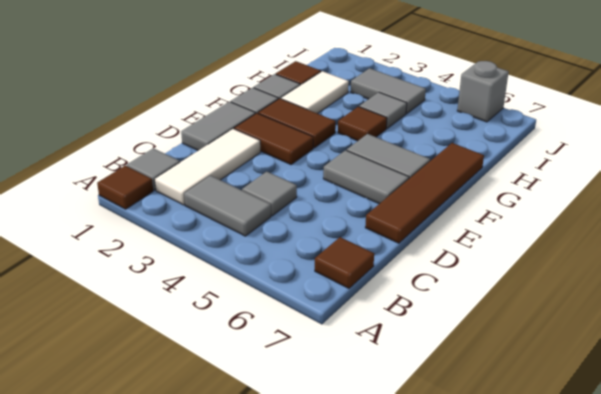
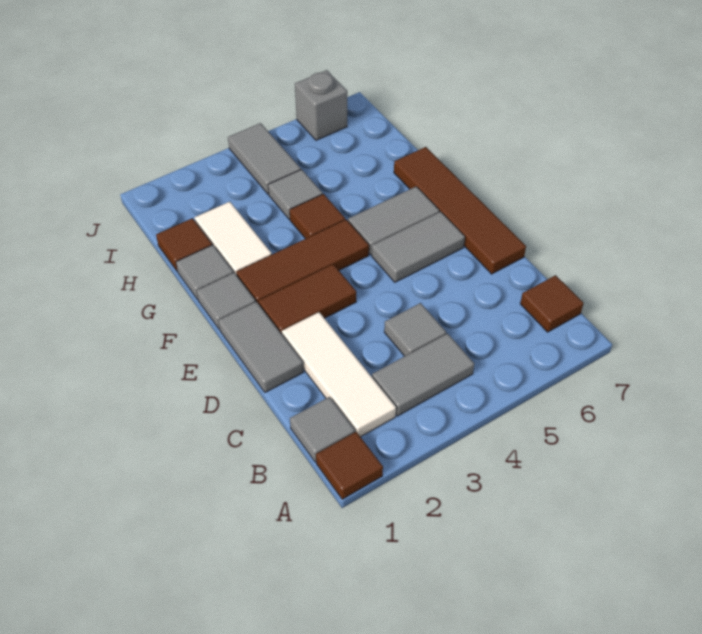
brown 1x2 tile [258,98,336,148] -> brown 1x3 tile [236,220,369,304]
grey 1x2 tile [351,68,426,114] -> grey 1x2 tile turned to [228,123,301,194]

